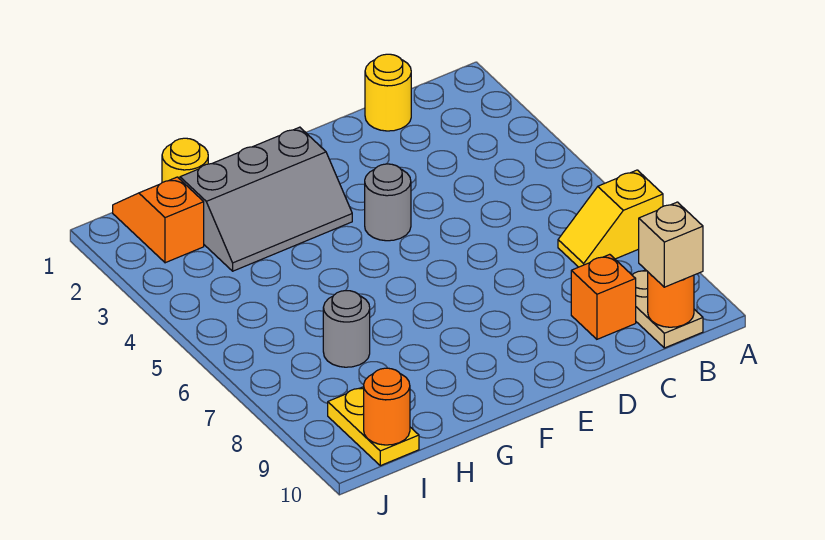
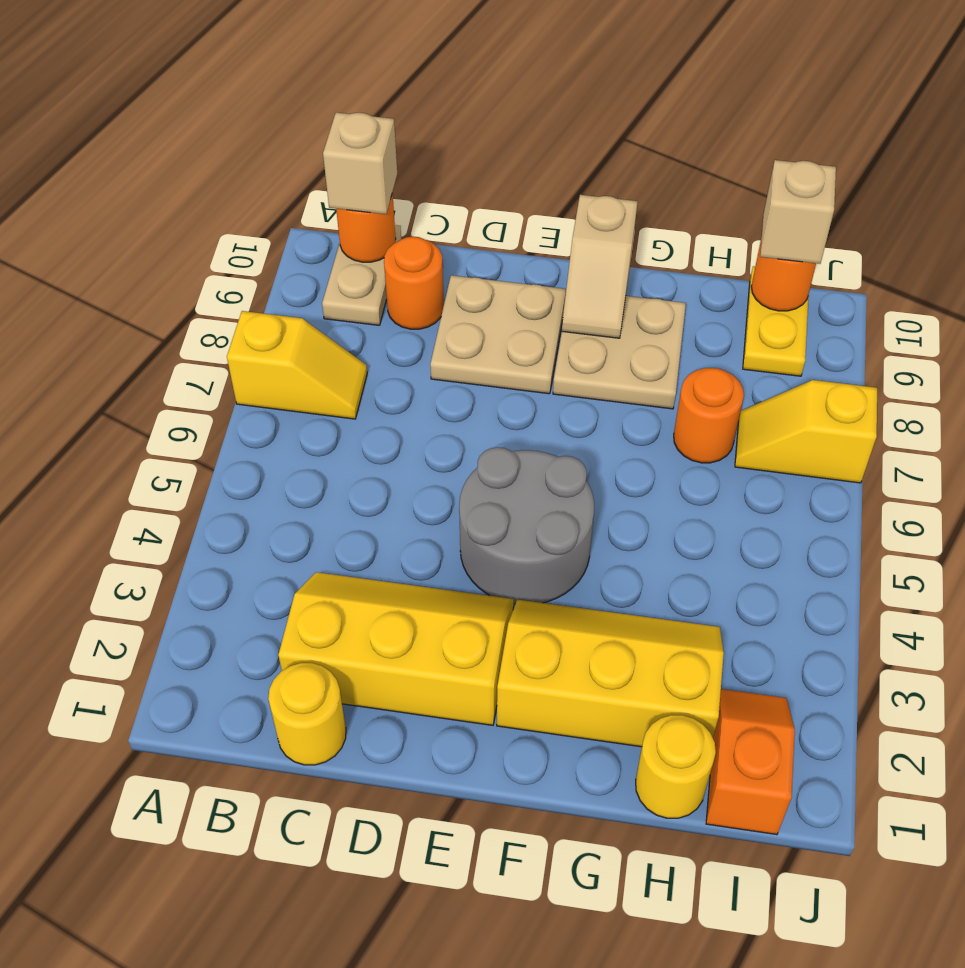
none -> yellow 2x3 slope [278,572,514,725]
orange 1x1 brick [571,254,636,339] -> orange 1x1 round brick [384,237,444,329]
none -> tan 2x2 plate [430,275,566,394]
grey 1x1 round brick [365,164,411,241] -> grey 2x2 round brick [459,447,594,604]
grey 2x3 slope [180,127,352,271] -> yellow 2x3 slope [497,600,724,747]
none -> tan 2x2 plate [553,296,686,409]
none -> tan 1x2 slope [562,195,638,338]
grey 1x1 round brick [323,291,370,367] -> orange 1x1 round brick [674,368,744,463]
orange 1x2 slope [113,177,204,263] -> orange 1x2 slope turned to [706,689,795,835]
none -> yellow 1x2 slope [735,380,877,483]
none -> tan 1x1 brick [760,160,836,264]

